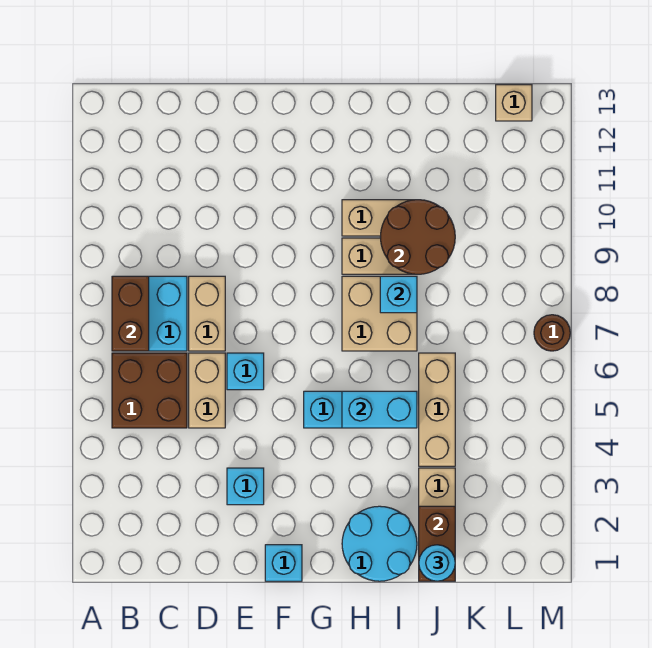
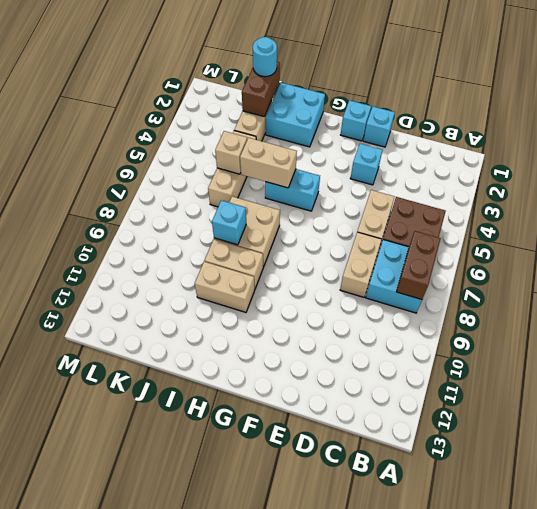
cyan 1x1 brick [227,353,264,390] -> cyan 1x1 brick moved to [363,107,395,147]
cyan 2x2 round brick [342,506,417,581] -> cyan 2x2 brick [266,83,325,147]
cyan 1x2 brick [342,391,417,428] -> tan 1x2 brick [240,138,297,188]
brown 2x2 round brick [381,200,455,274] -> none
tan 1x1 brick [496,85,532,121] -> tan 1x1 brick moved to [215,131,247,174]
brown 1x1 round brick [534,315,570,351] -> none

